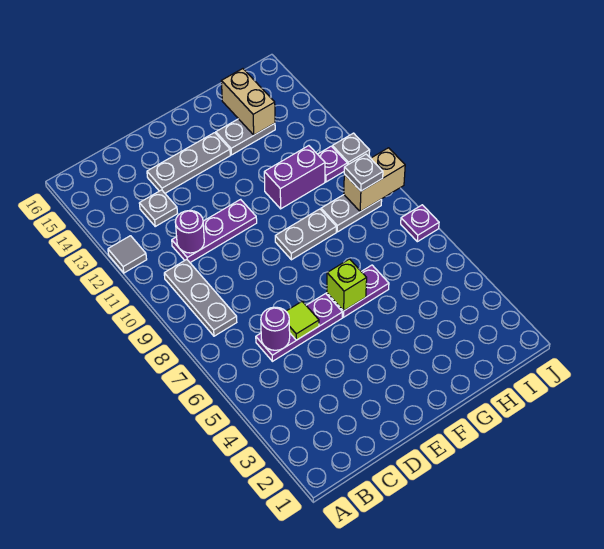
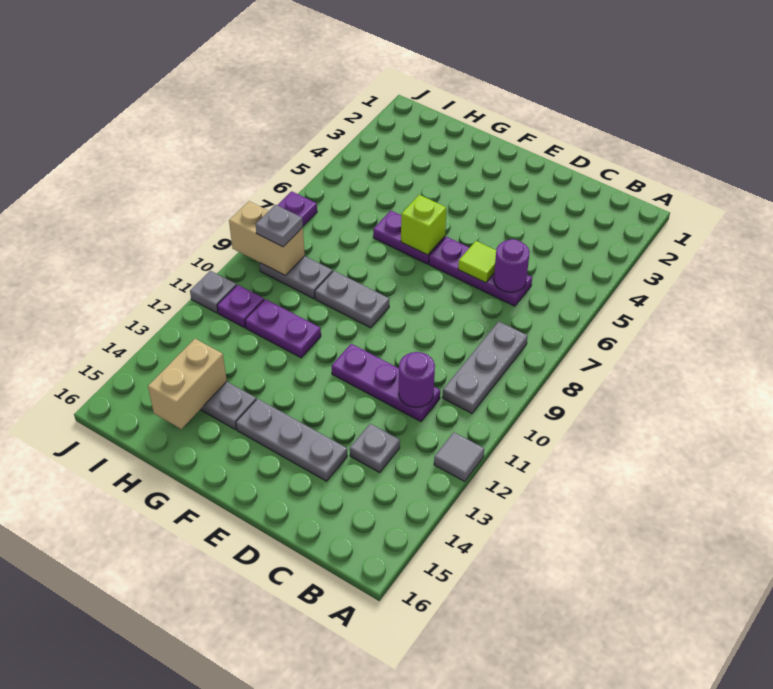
purple 1x2 brick [264,146,325,209] -> purple 1x2 plate [245,299,321,358]

